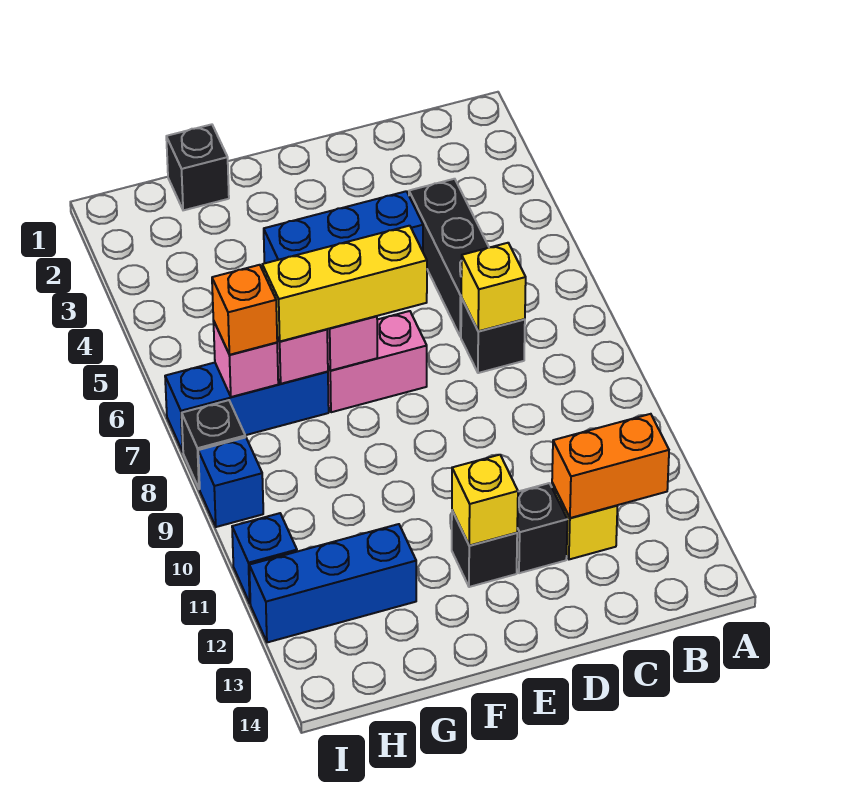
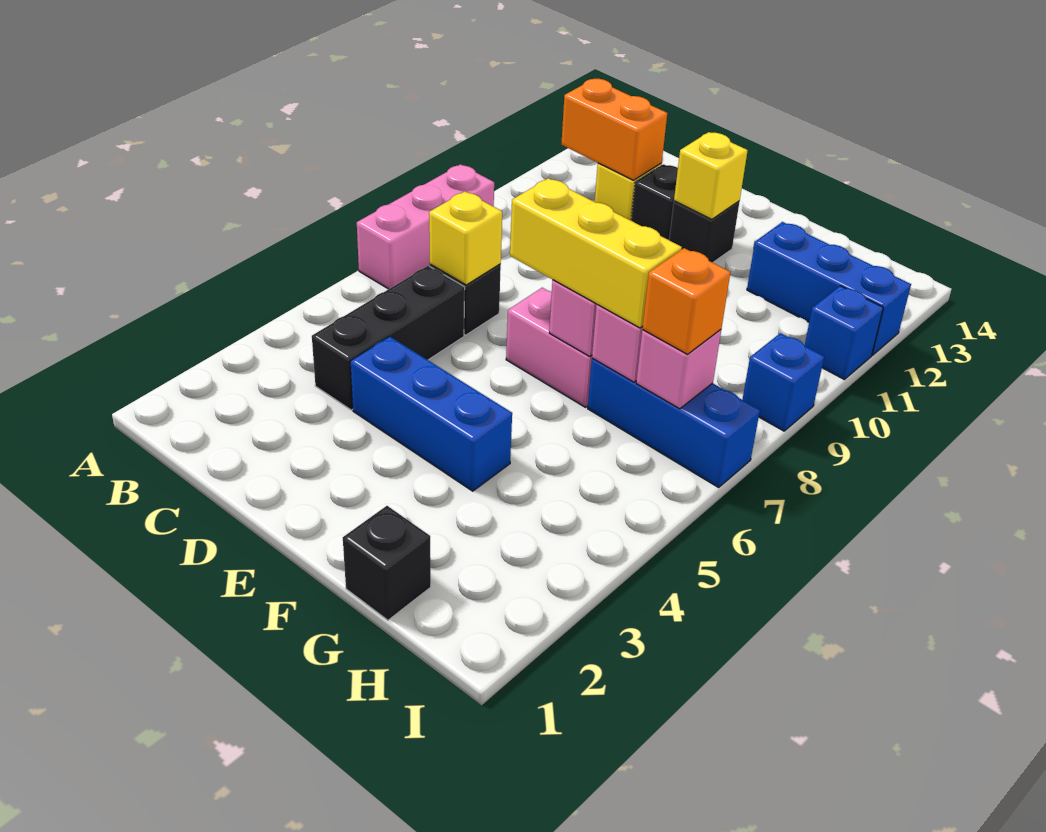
none -> pink 1x3 brick [357,164,494,289]
black 1x1 brick [182,400,245,489] -> none

